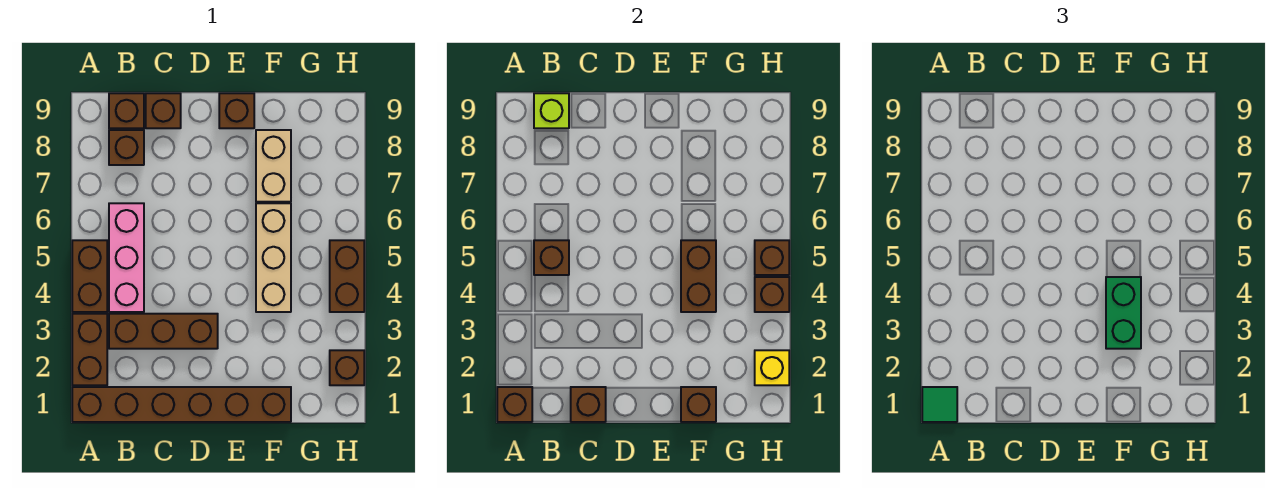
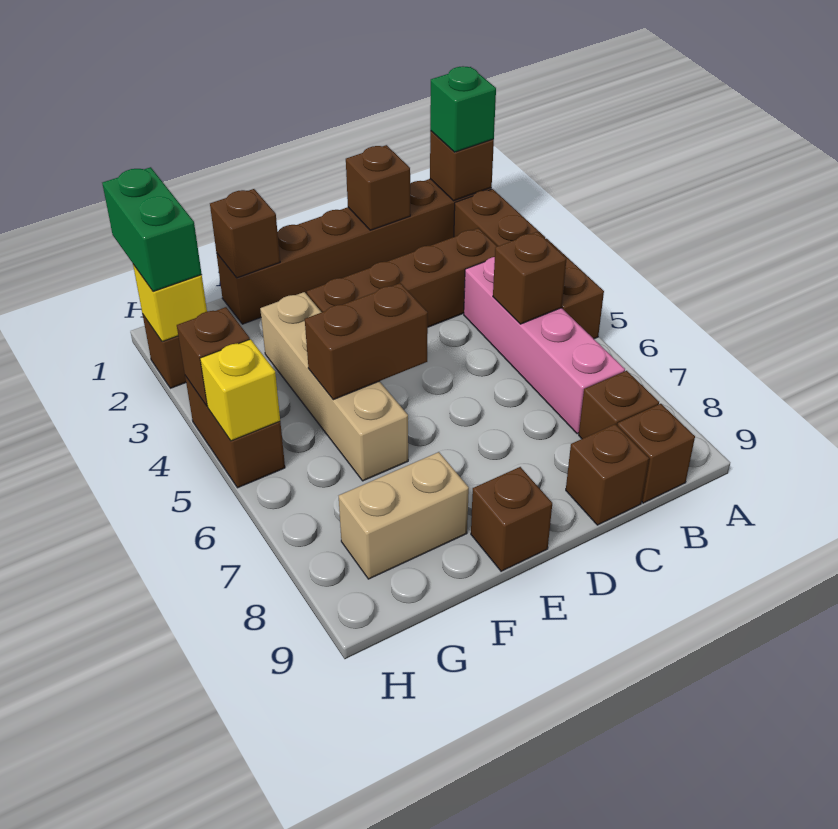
green 1x1 tile [922,387,957,422] -> green 1x1 brick [430,66,496,152]
brown 1x3 brick [109,314,218,349] -> brown 1x4 brick [307,228,497,327]
pink 1x3 brick [109,203,144,312] -> pink 1x4 brick [464,257,625,434]
lime 1x1 brick [534,93,569,128] -> none
green 1x2 brick [1106,277,1141,349] -> green 1x2 brick moved to [102,167,202,292]
tan 1x3 brick [256,203,291,312] -> tan 1x4 brick [260,292,408,481]
brown 1x2 brick [681,240,716,312] -> brown 1x2 brick turned to [305,283,428,400]
tan 1x2 brick [256,130,291,202] -> tan 1x2 brick turned to [338,452,469,579]
brown 1x1 brick [755,240,789,275] -> yellow 1x1 brick [200,339,280,441]

